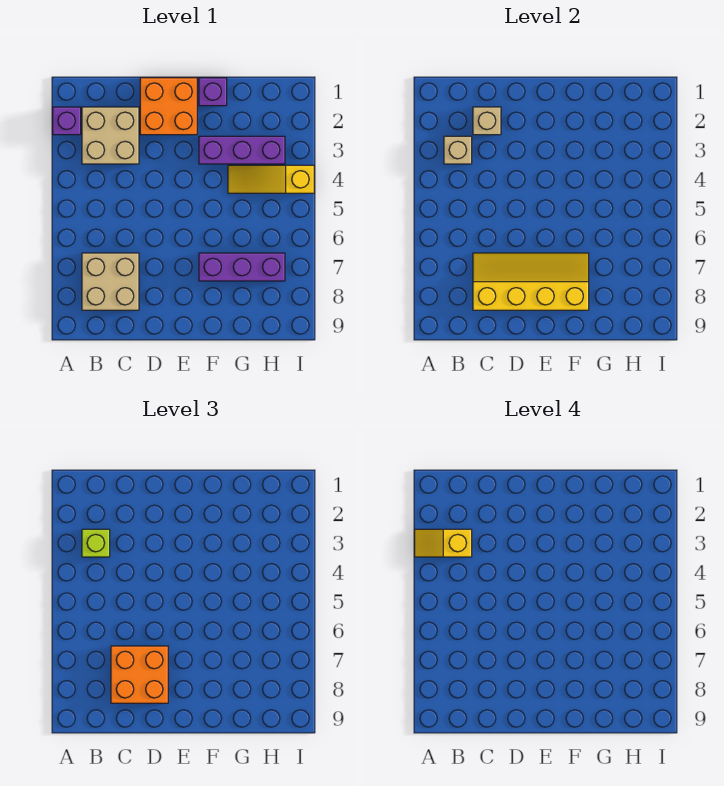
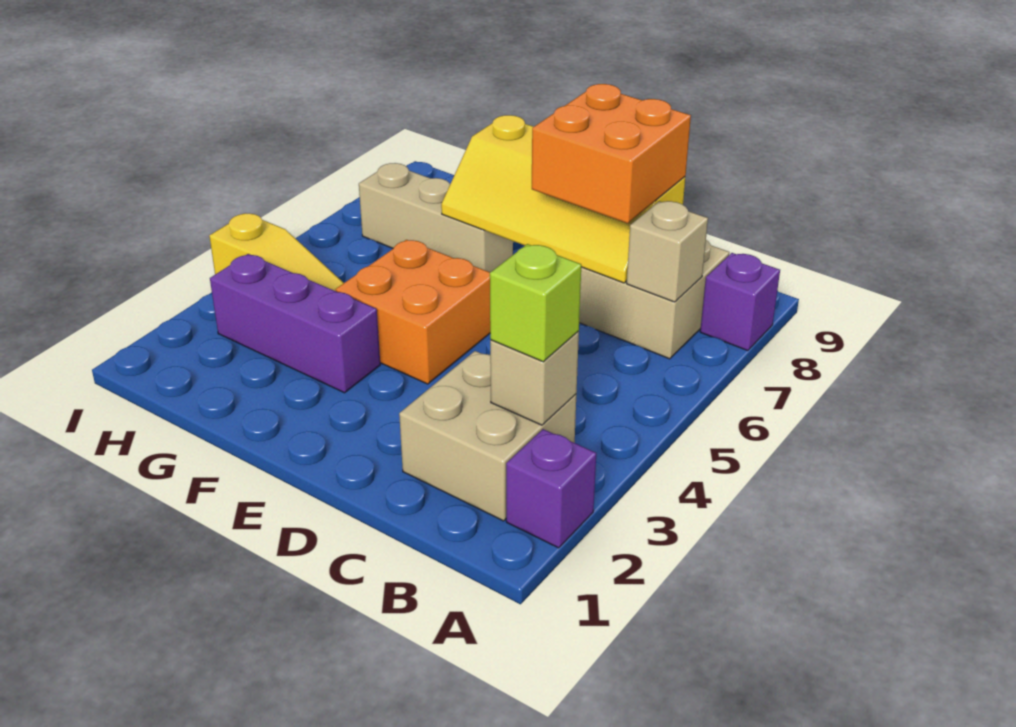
yellow 1x2 slope [415,529,472,557] -> none
tan 1x1 brick [473,107,501,135] -> tan 1x1 brick moved to [627,201,708,302]
orange 2x2 brick [140,78,197,135] -> orange 2x2 brick moved to [335,240,490,384]
purple 1x1 brick [199,78,227,106] -> purple 1x1 brick moved to [700,253,780,351]
purple 1x3 brick [199,253,285,281] -> tan 1x3 brick [359,163,513,272]

